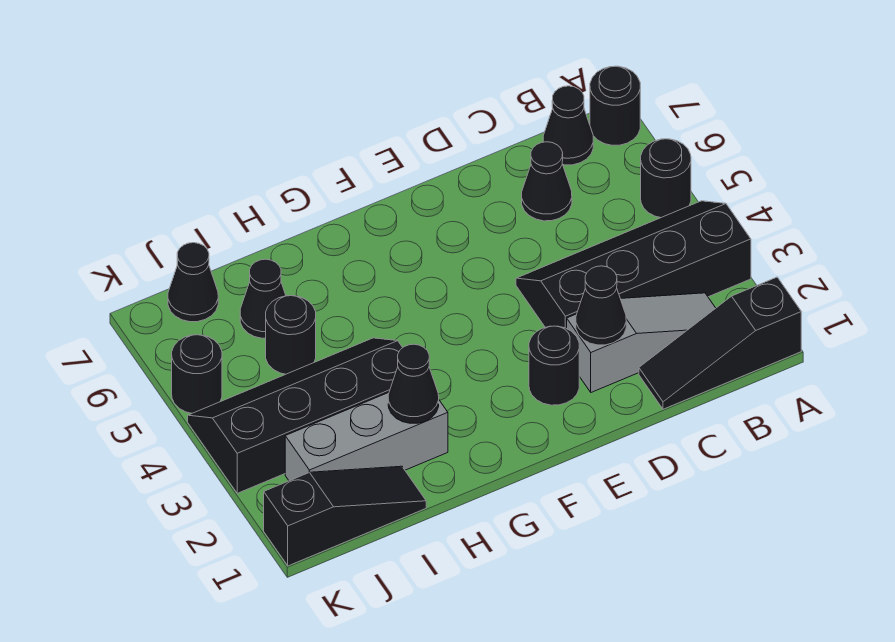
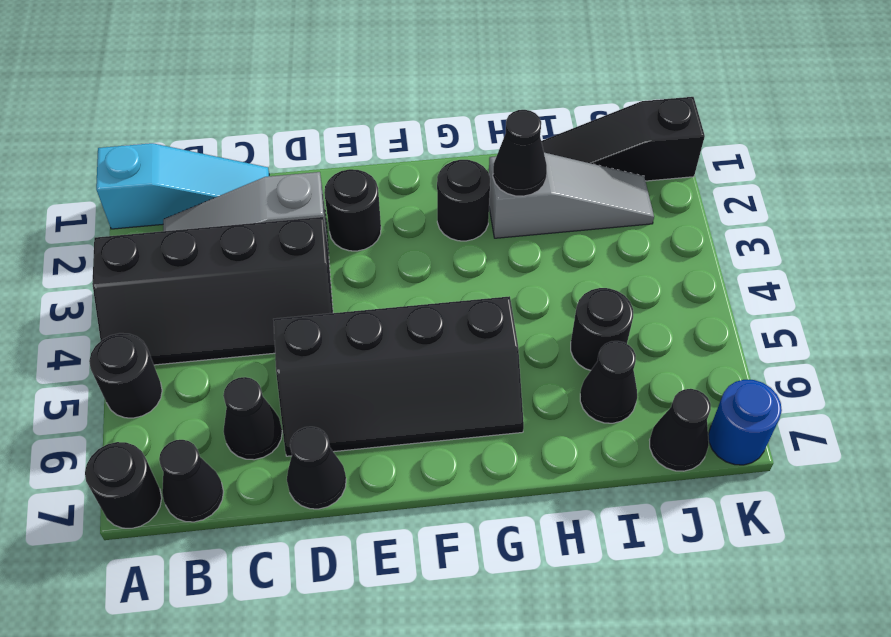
black 1x3 slope [639,277,801,409] -> cyan 1x3 slope [96,143,269,229]
black 1x1 cone [576,266,626,345] -> black 1x1 cone moved to [287,427,346,509]
grey 1x3 brick [285,393,448,481] -> grey 1x3 slope [489,153,654,238]
black 2x4 slope [188,338,403,493] -> black 2x4 slope moved to [273,296,524,456]
black 1x1 round brick [172,335,222,413] -> black 1x1 round brick moved to [437,160,490,241]
none -> blue 1x1 round brick [708,380,782,465]

